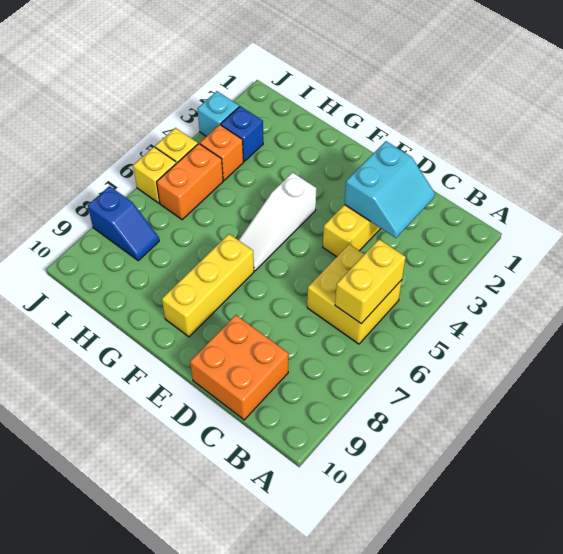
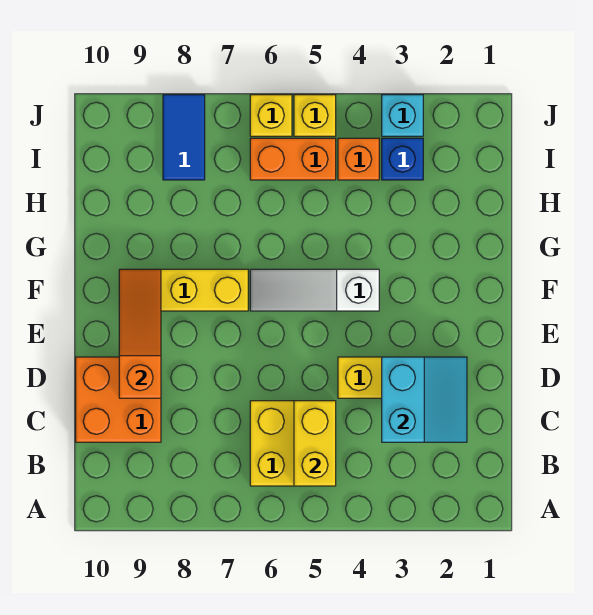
yellow 1x2 brick [335,239,406,324] -> yellow 1x2 brick turned to [294,401,336,486]
cyan 2x2 slope [344,141,435,238] -> cyan 2x2 slope turned to [382,357,467,442]
none -> orange 1x3 slope [119,269,161,398]
blue 1x2 slope [88,186,159,260] -> blue 1x2 tile [163,95,205,180]

